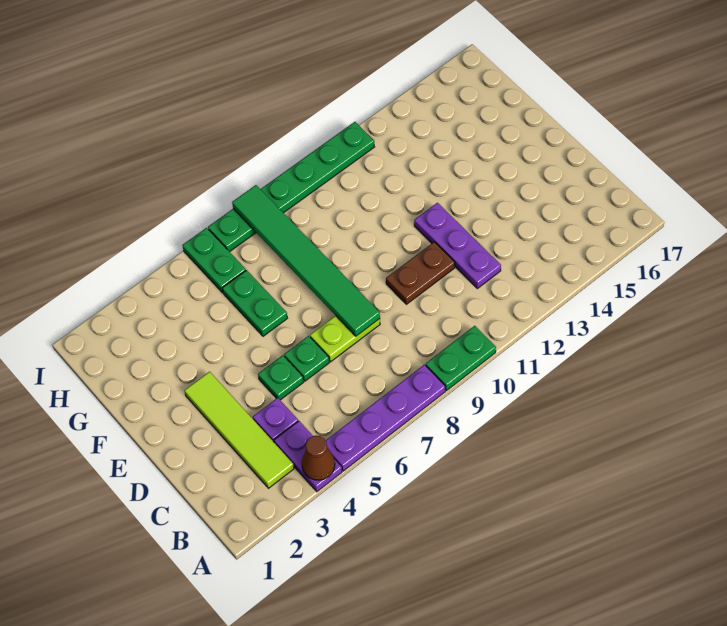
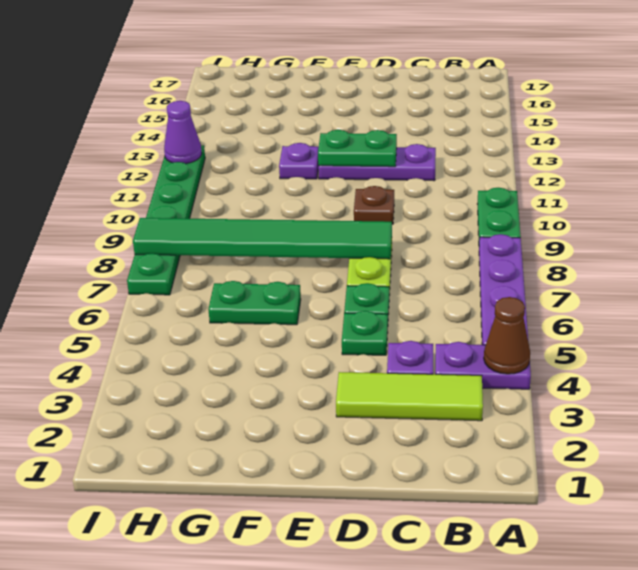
lime 1x4 tile [184,372,294,488] -> lime 1x3 tile [336,372,483,421]
brown 1x2 plate [386,242,455,304] -> brown 1x1 plate [354,186,394,224]
none -> purple 1x1 plate [279,143,319,179]
green 1x2 plate [182,228,246,293] -> green 1x2 plate moved to [318,130,397,167]
none -> purple 1x1 cone [164,101,202,164]

